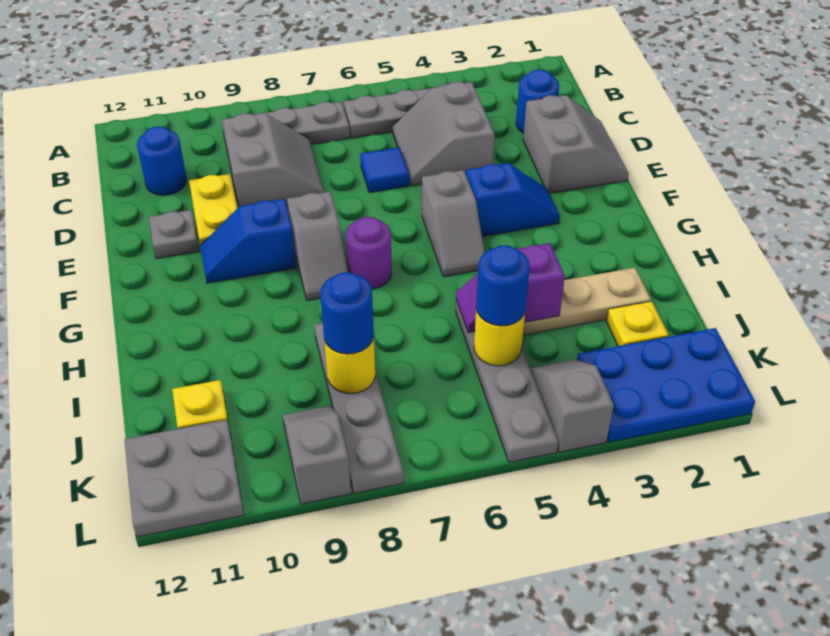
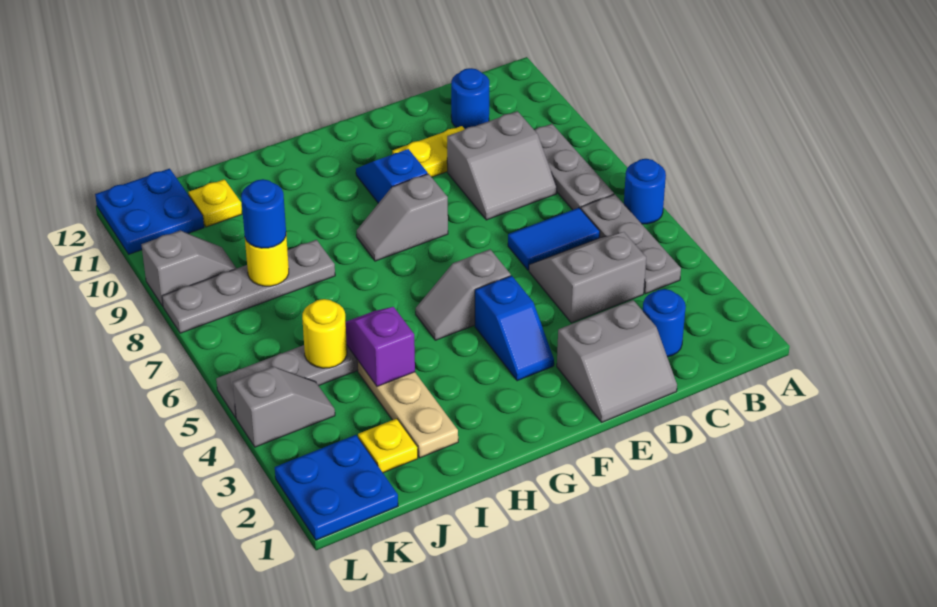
blue 1x1 tile [360,147,409,193] -> blue 1x2 tile [508,208,600,270]
grey 1x1 plate [149,210,199,259] -> none
purple 1x1 round brick [346,217,392,289] -> none
blue 1x1 round brick [476,246,530,326] -> blue 1x1 round brick moved to [624,159,666,224]
blue 2x3 plate [577,328,755,442] -> blue 2x2 plate [275,435,398,540]
grey 2x2 plate [125,420,244,537] -> blue 2x2 plate [95,169,204,254]

